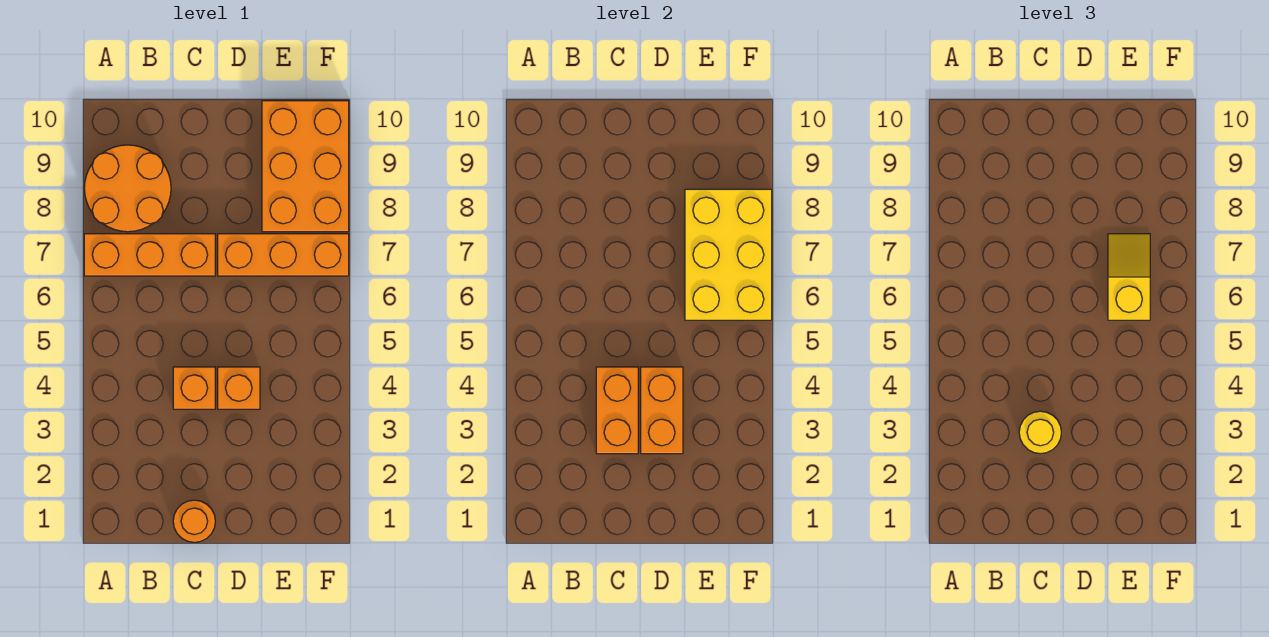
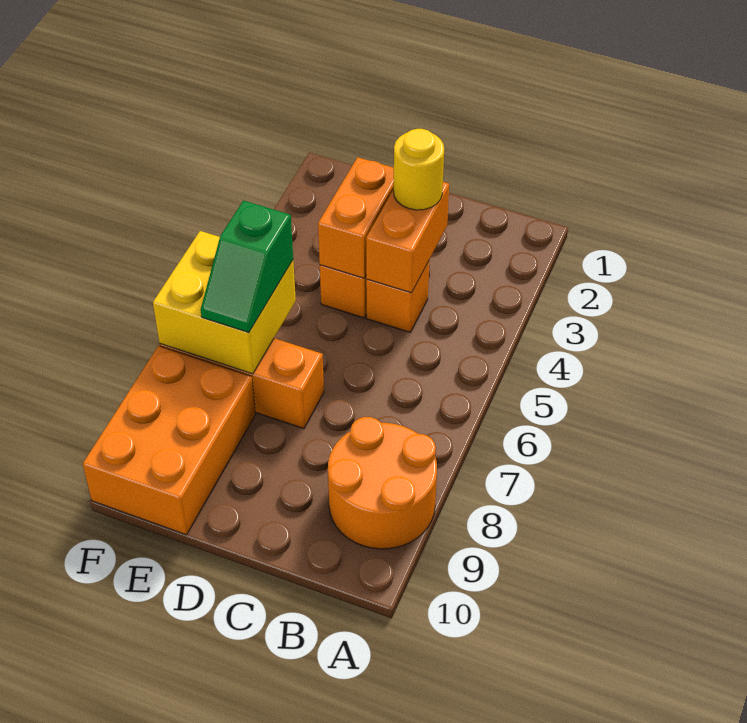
orange 1x3 brick [84,234,215,276] -> none
orange 1x1 round brick [173,500,215,542] -> none
yellow 2x3 brick [685,189,772,320] -> yellow 2x2 brick [153,231,296,374]
yellow 1x2 slope [1108,234,1150,320] -> green 1x2 slope [201,201,293,333]

